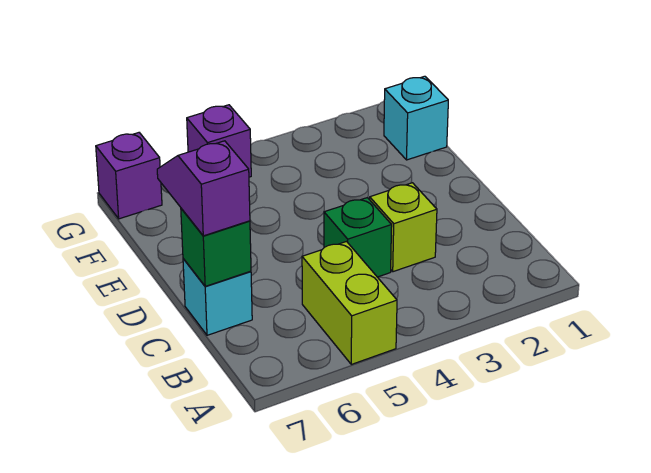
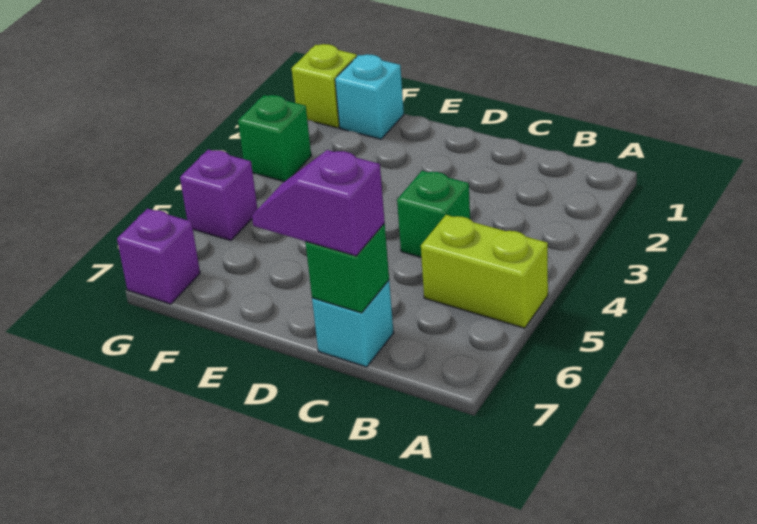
lime 1x1 brick [370,183,437,272] -> lime 1x1 brick moved to [292,44,357,128]
none -> green 1x1 brick [238,95,311,182]

